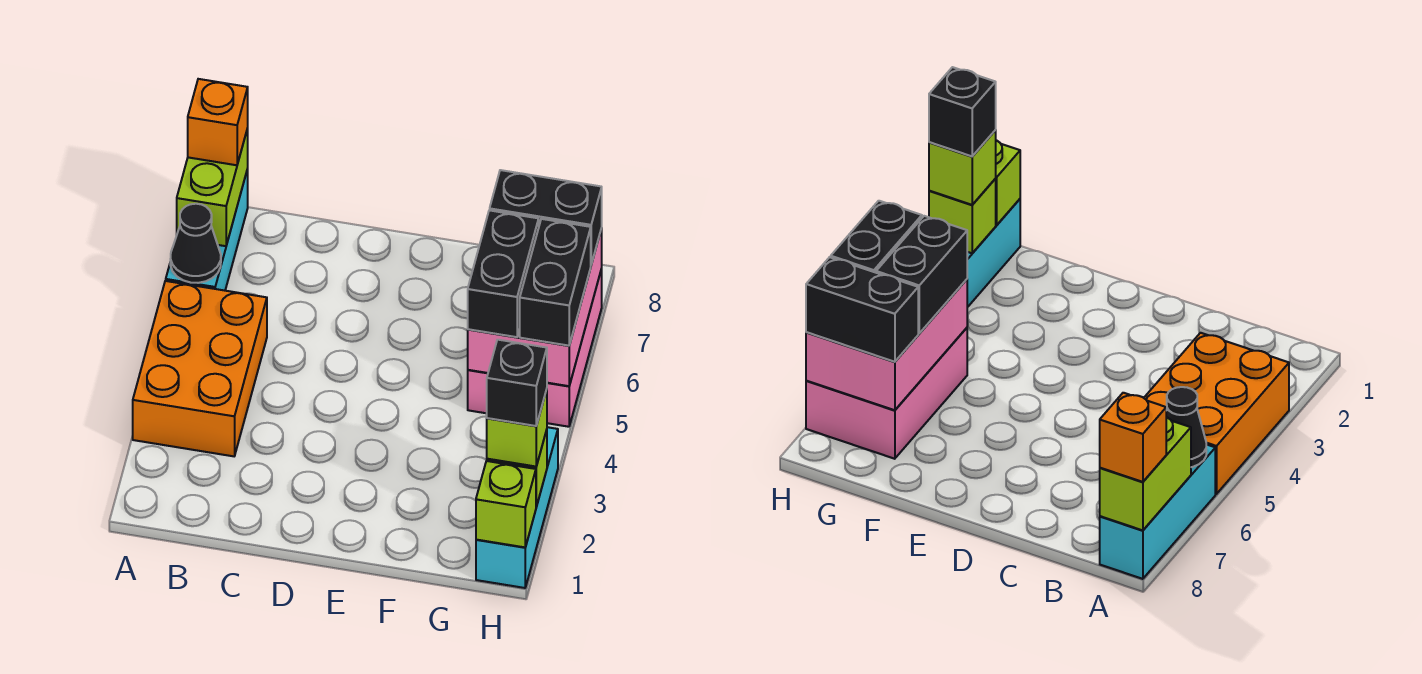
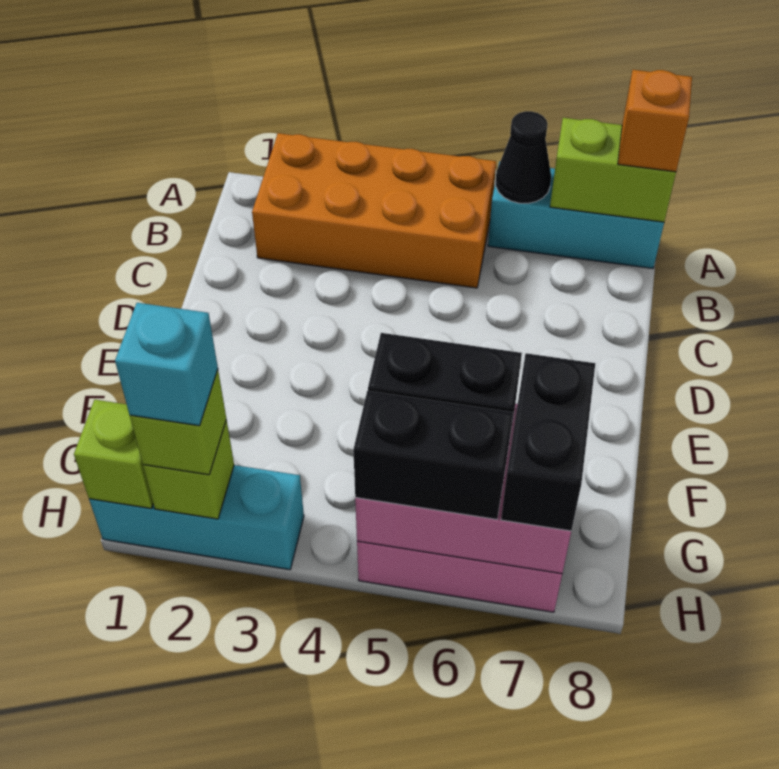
orange 2x3 brick [133,281,267,456] -> orange 2x4 brick [252,133,496,288]
black 1x1 brick [487,340,547,426] -> cyan 1x1 brick [115,303,218,426]

